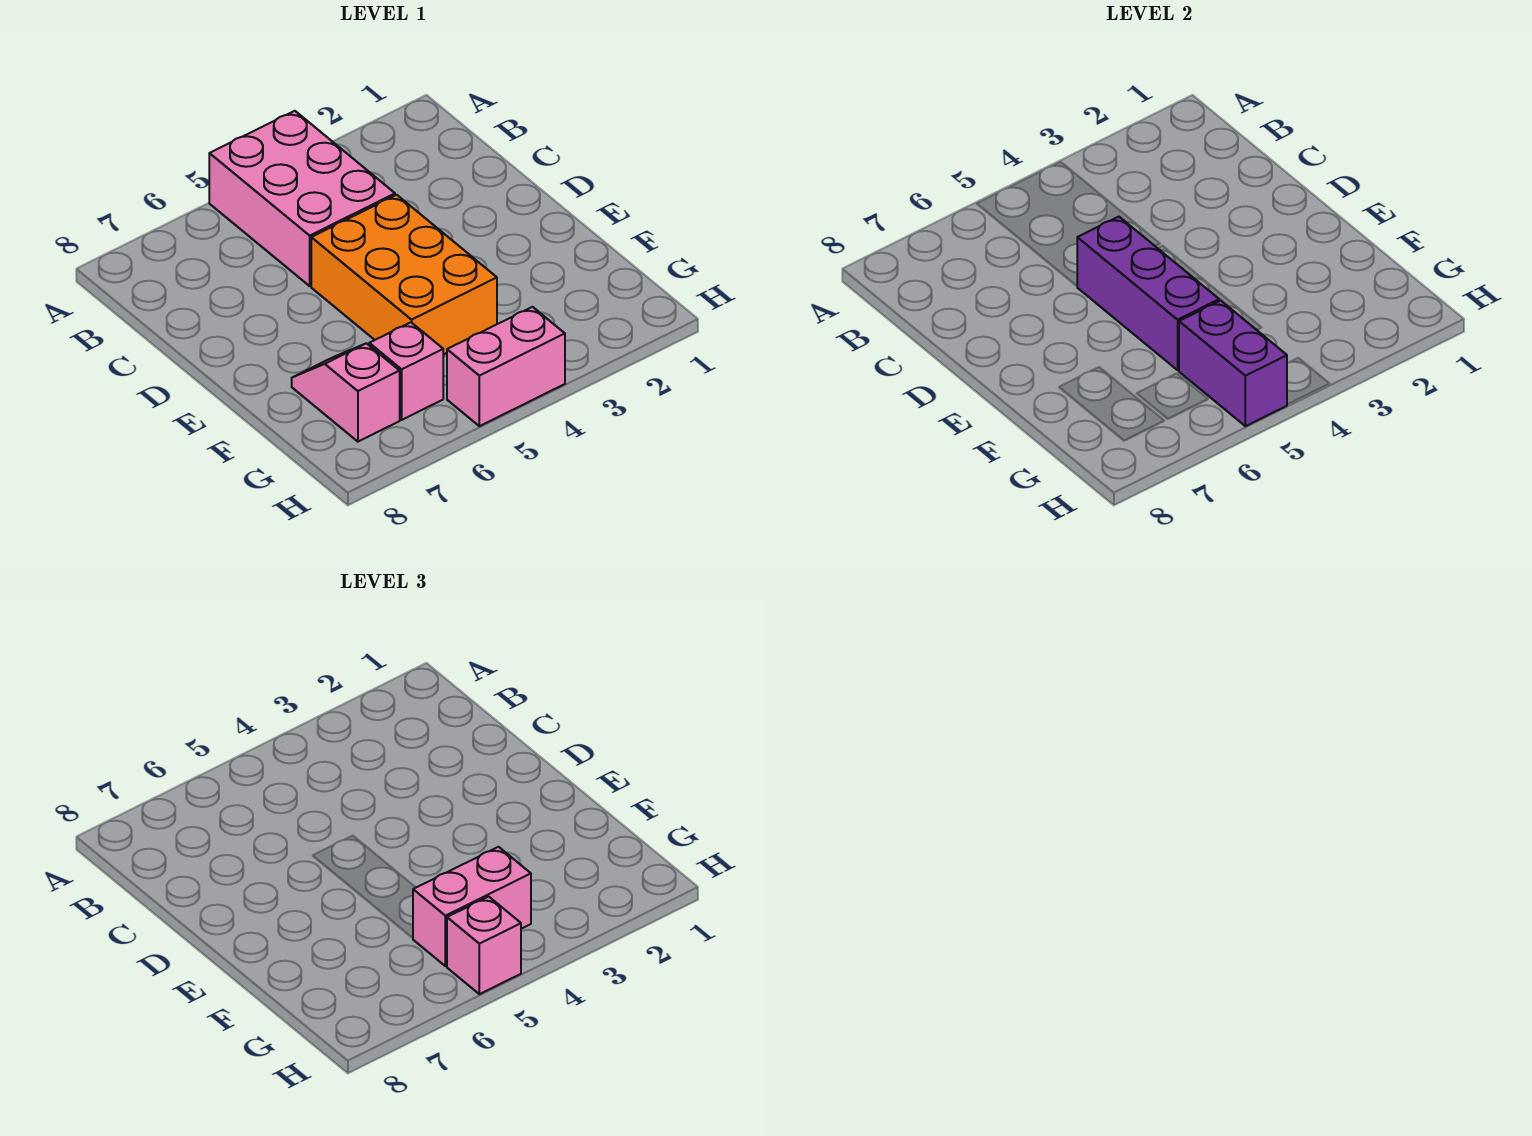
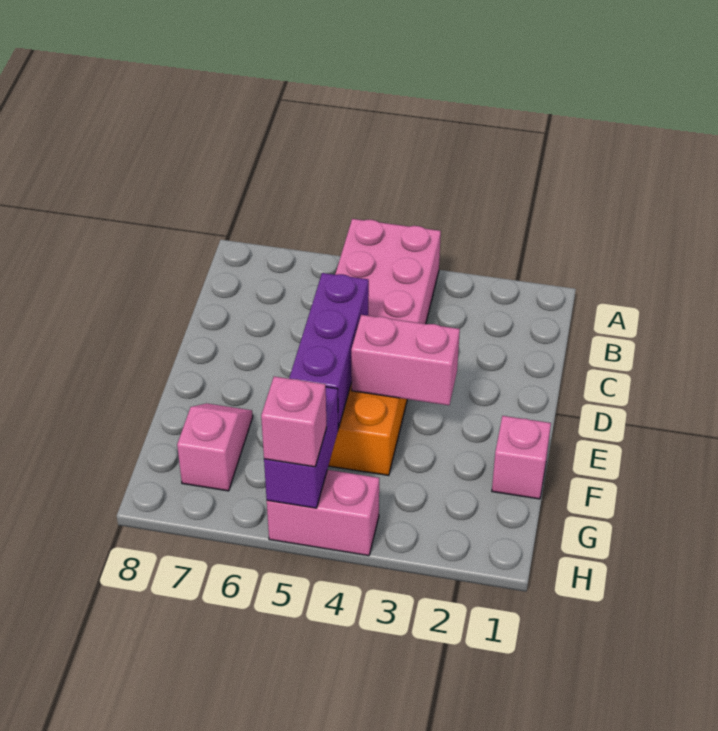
pink 1x2 brick [413,847,531,966] -> pink 1x2 brick moved to [351,315,460,405]
pink 1x1 brick [369,322,443,420] -> pink 1x1 brick moved to [492,416,551,499]

